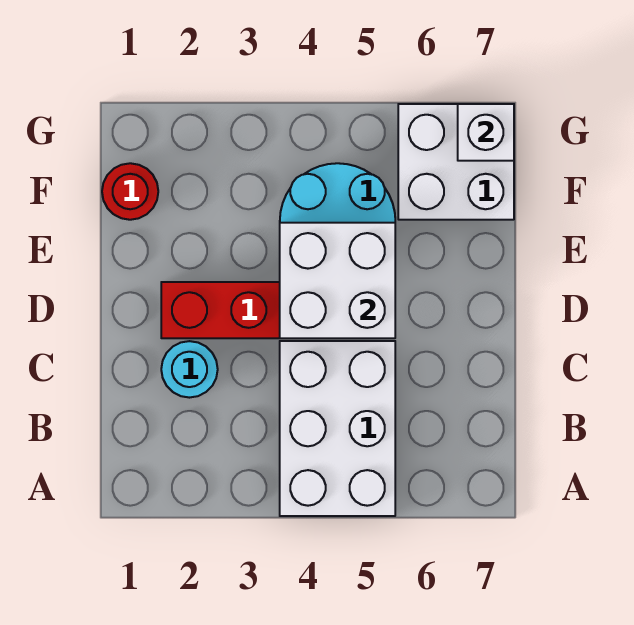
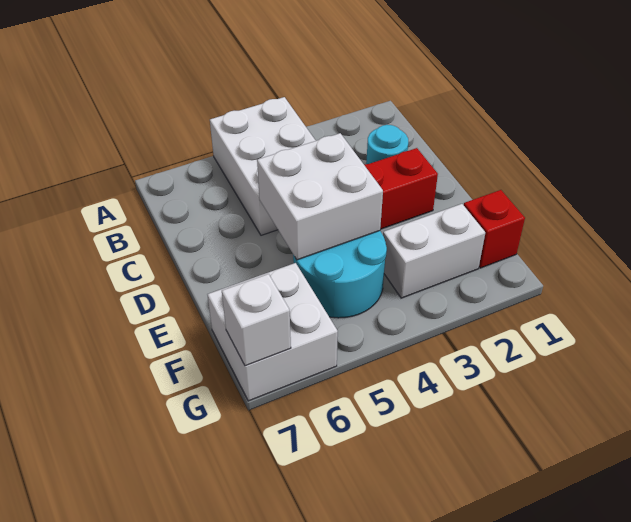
red 1x1 round brick [102,163,158,220] -> red 1x1 brick [464,190,525,268]
none -> white 1x2 brick [383,204,485,298]

